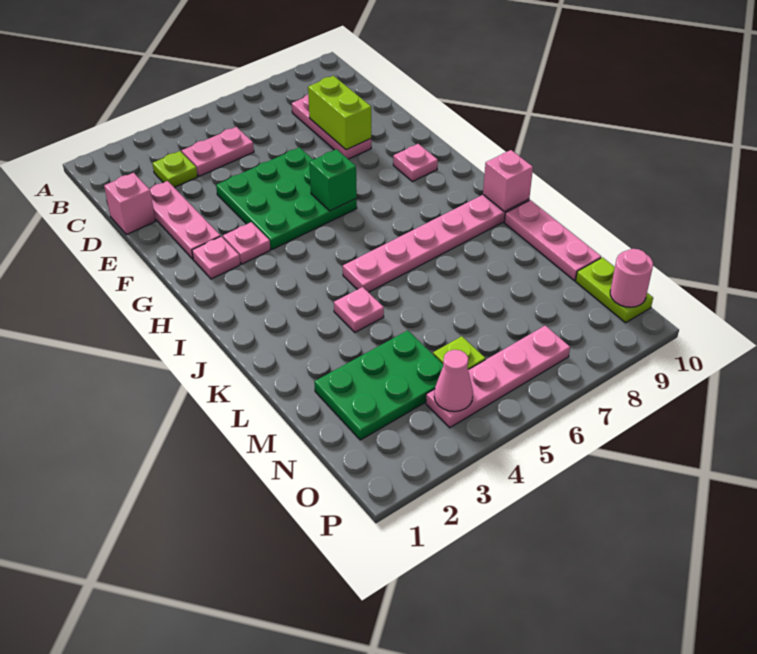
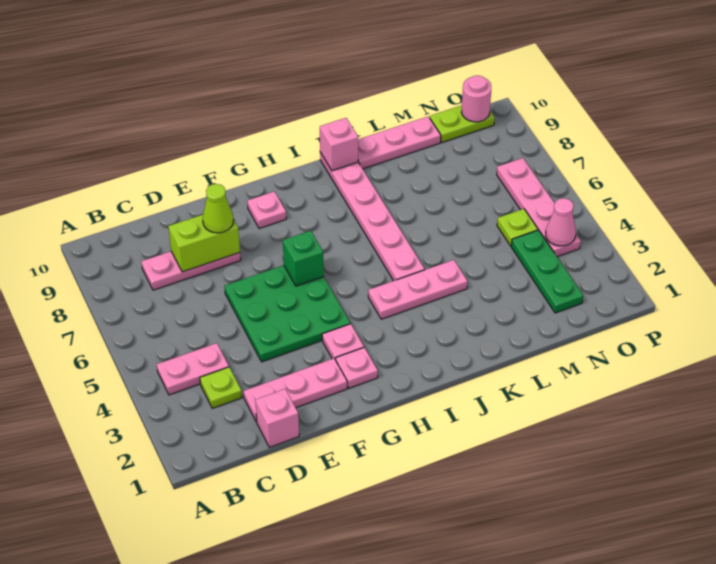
pink 1x2 plate [182,127,254,176] -> pink 1x2 plate turned to [157,343,229,395]
none -> lime 1x1 cone [203,184,234,233]
pink 1x1 plate [334,287,384,332] -> pink 1x3 plate [368,260,467,319]
green 2x3 plate [314,330,443,440] -> green 1x3 plate [511,230,583,313]

